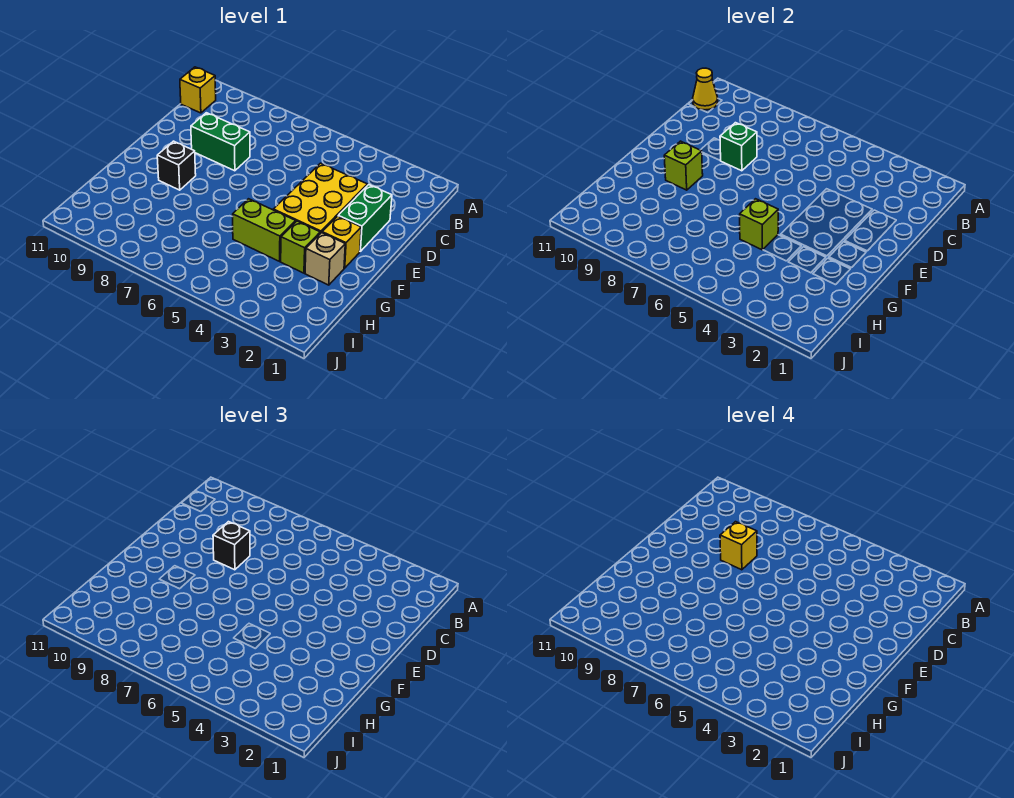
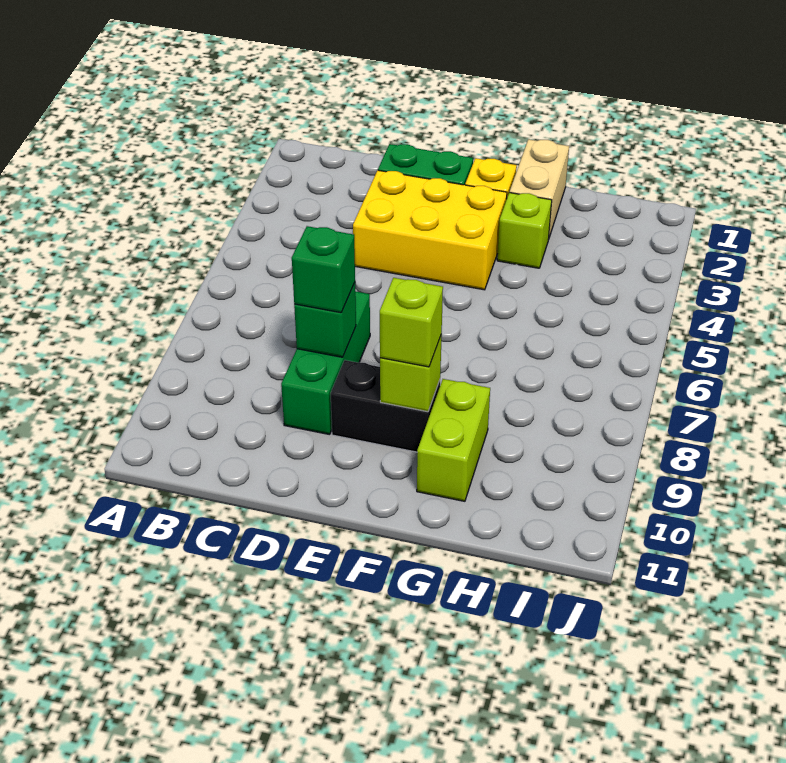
yellow 1x1 brick [180,67,216,113] -> none
yellow 1x1 cone [693,68,718,110] -> none
green 1x2 brick [191,113,250,171] -> green 1x3 brick [281,291,370,435]
black 1x1 brick [213,522,250,570] -> green 1x1 brick [292,226,355,313]
yellow 1x1 brick [720,522,757,570] -> none
black 1x1 brick [157,141,196,190] -> black 1x2 brick [331,360,440,452]
tan 1x1 brick [305,233,345,285] -> tan 1x2 brick [510,139,569,240]
lime 1x2 brick [233,199,296,261] -> lime 1x2 brick moved to [417,379,490,501]
lime 1x1 brick [740,199,778,250] -> lime 1x1 brick moved to [380,278,443,367]

